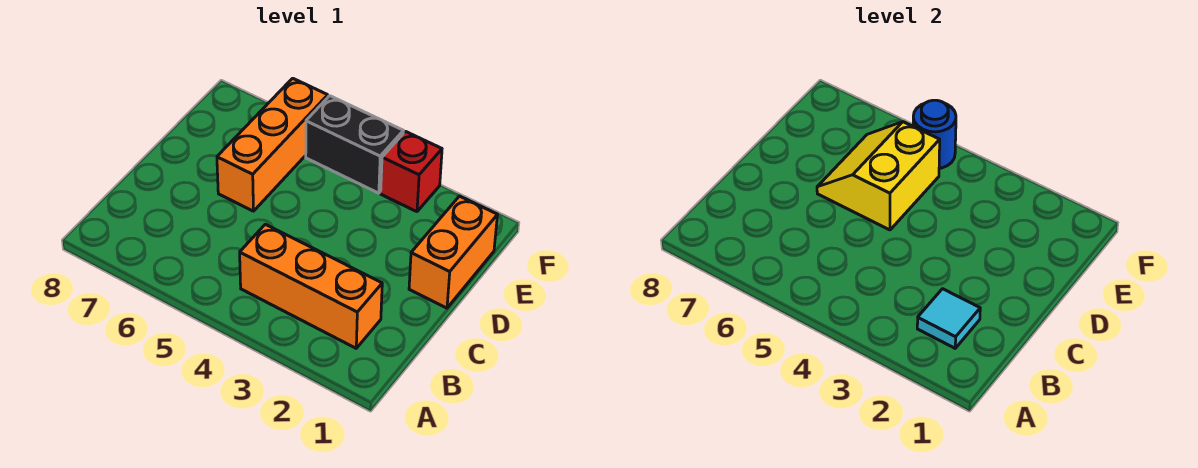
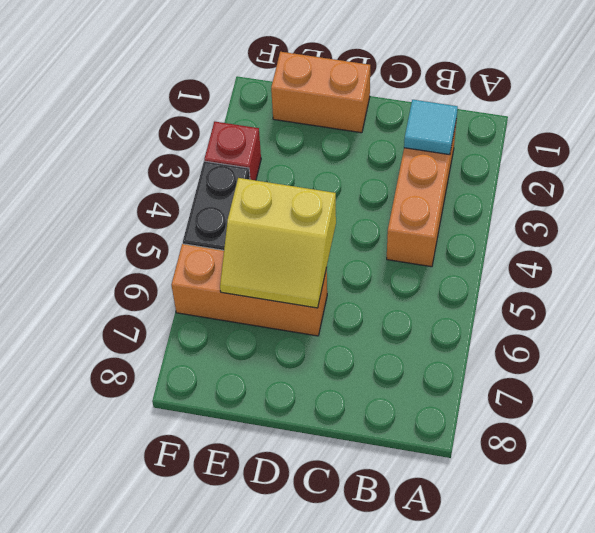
blue 1x1 round brick [913,100,956,168] -> none

